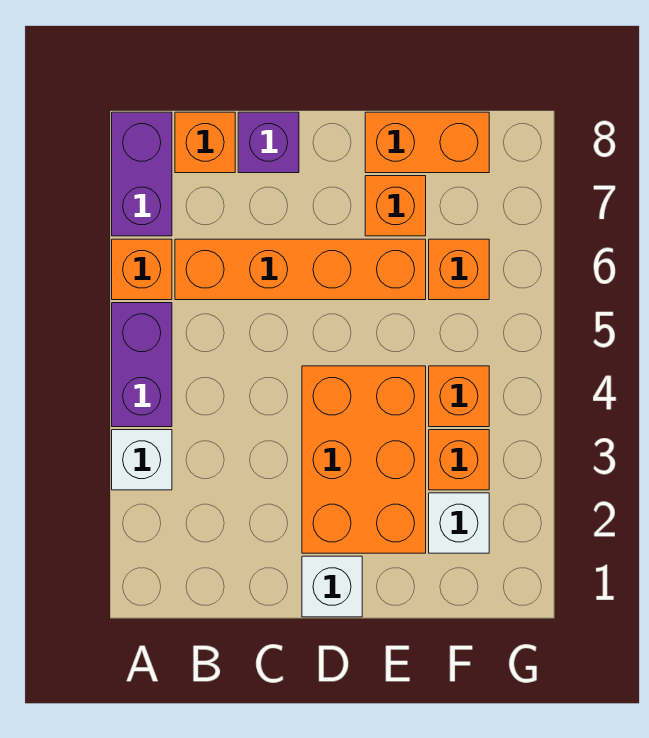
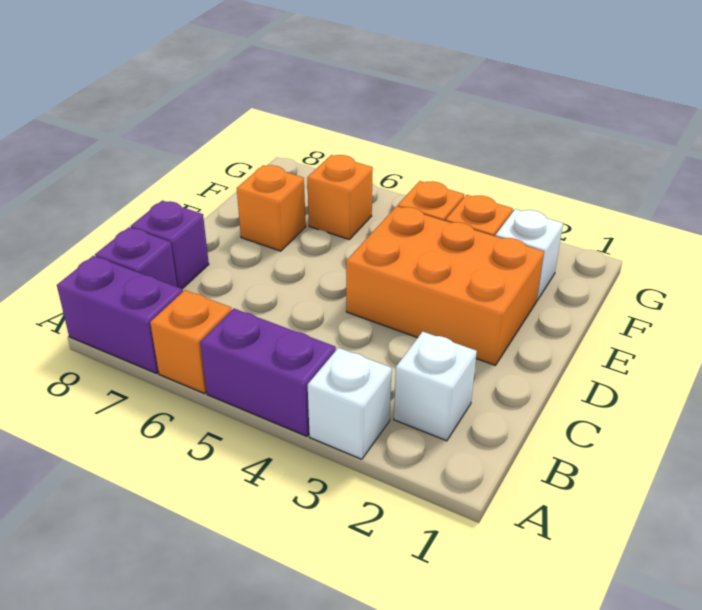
orange 1x4 brick [175,239,426,300] -> none
orange 1x1 brick [175,112,235,173] -> purple 1x1 brick [95,227,177,287]
white 1x1 brick [302,556,362,617] -> white 1x1 brick moved to [394,332,477,441]
orange 1x2 brick [365,112,489,173] -> none

